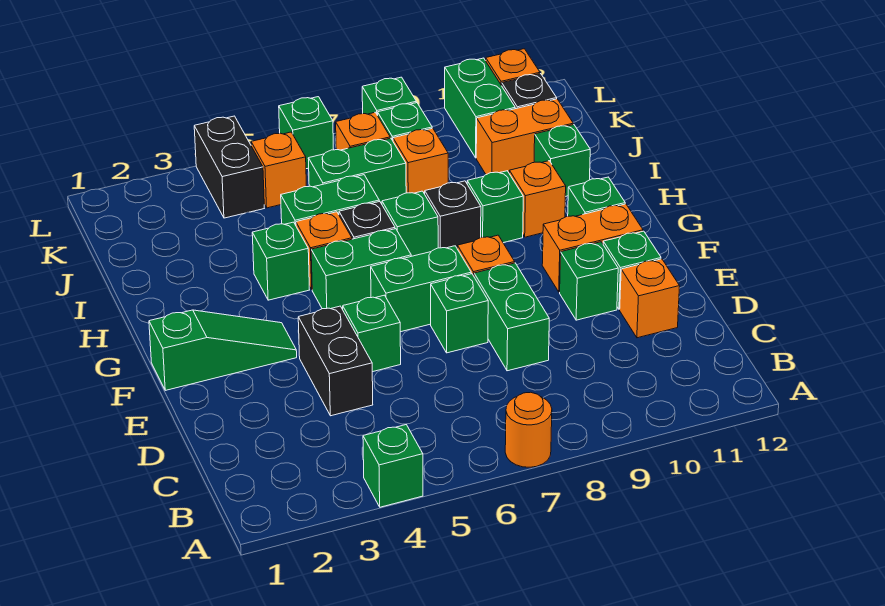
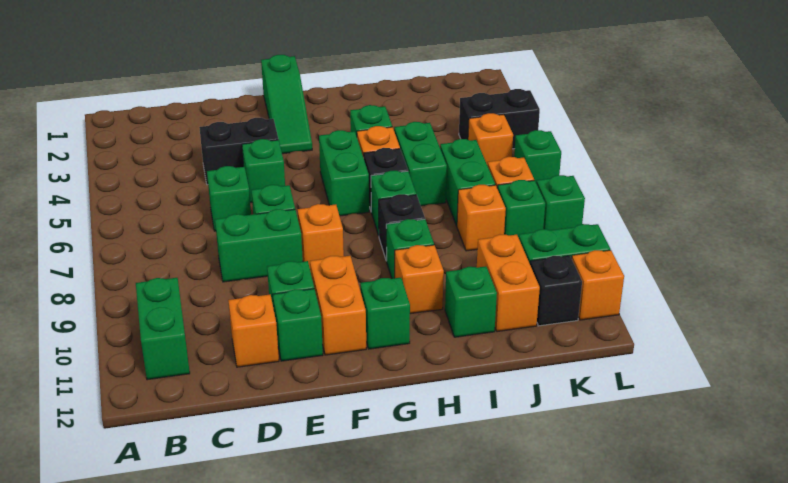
green 1x1 brick [363,425,423,507] -> green 1x1 brick moved to [207,166,251,231]
orange 1x1 round brick [505,392,552,467] -> none
green 1x2 brick [371,246,471,332] -> green 1x2 brick moved to [136,278,190,380]

